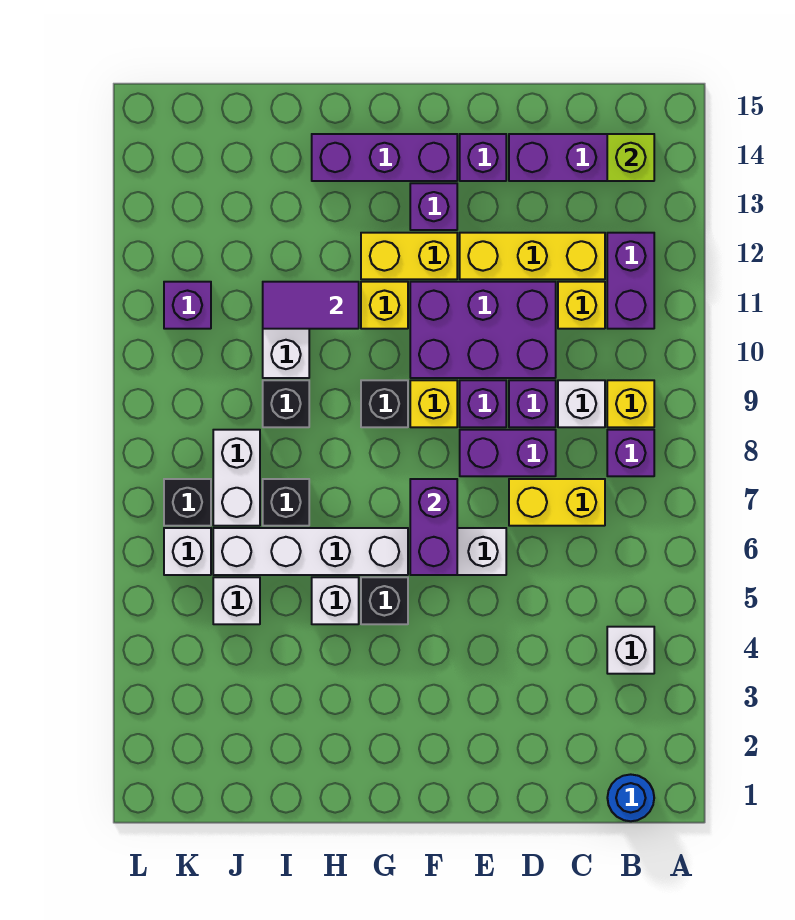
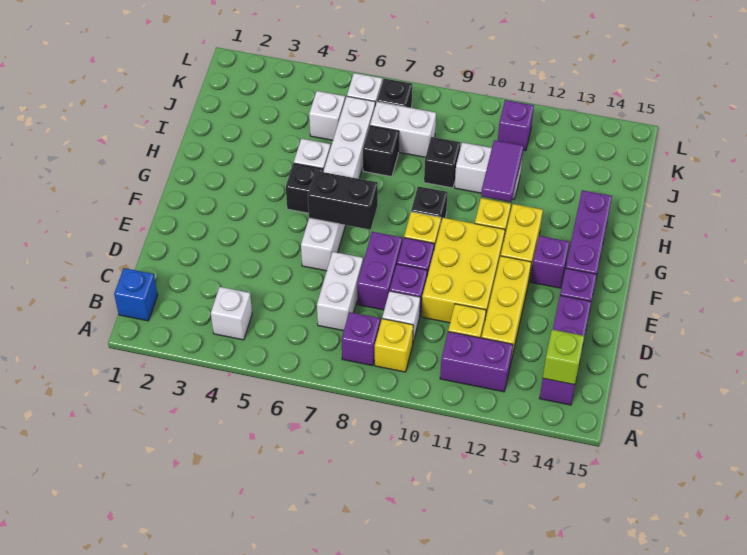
blue 1x1 round brick [607,774,654,821] -> blue 1x1 brick [114,268,158,321]
yellow 1x2 brick [509,479,605,526] -> white 1x2 brick [317,252,363,331]
purple 2x3 brick [410,282,556,378] -> yellow 2x3 brick [421,218,505,323]
purple 1x2 brick [410,479,457,575] -> black 1x2 brick [308,171,378,230]

